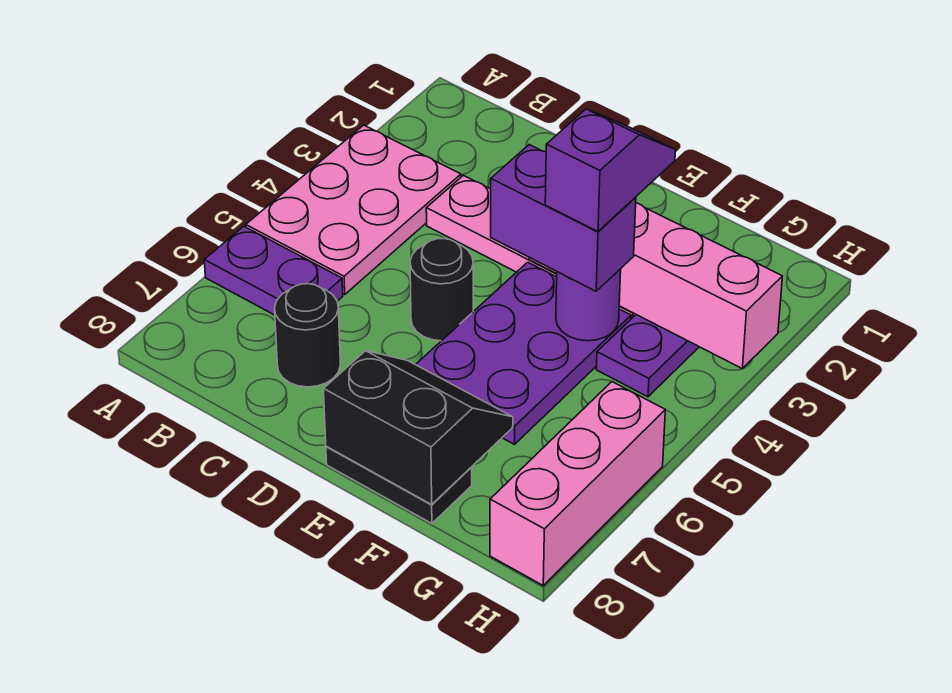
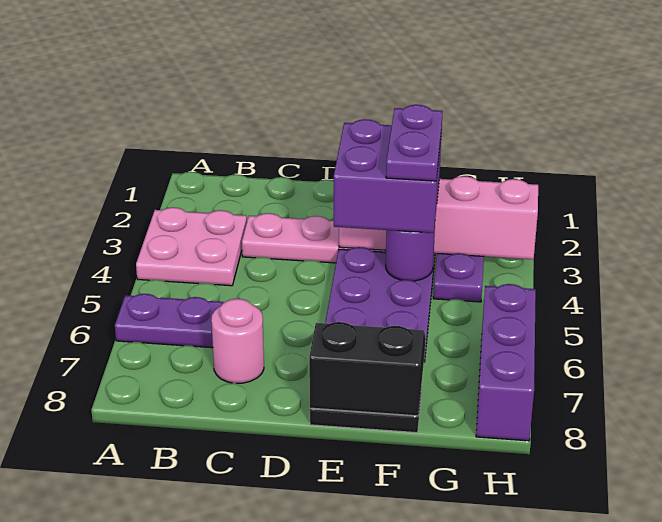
pink 2x3 plate [246,125,461,295] -> pink 2x2 plate [136,207,247,286]
black 1x1 round brick [275,284,340,387] -> pink 1x1 round brick [211,299,264,383]
black 1x1 round brick [410,239,473,341] -> none
purple 1x2 brick [491,145,636,291] -> purple 2x2 brick [334,119,442,233]
purple 1x2 slope [545,109,675,231] -> purple 1x2 plate [386,105,442,181]
pink 1x3 brick [490,382,665,585] -> purple 1x3 brick [476,284,536,441]

